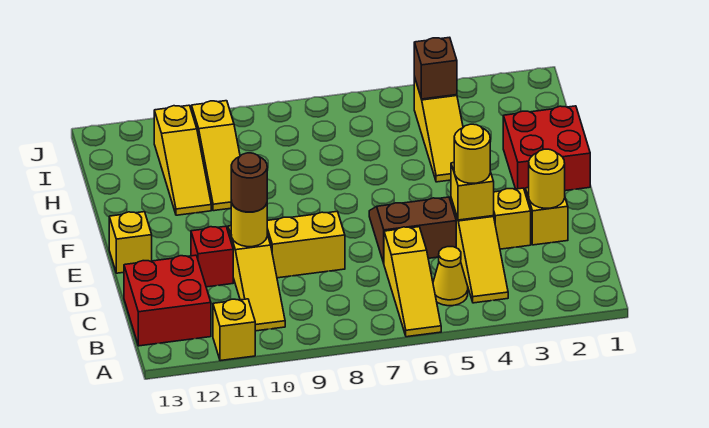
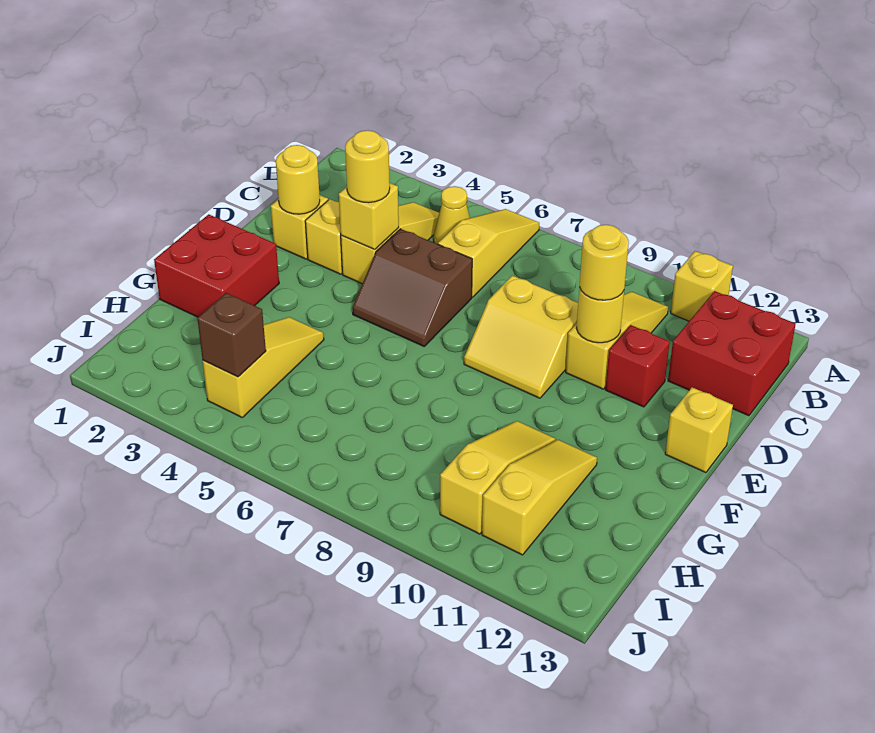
brown 1x1 round brick [231,153,267,212] -> yellow 1x1 round brick [580,225,629,300]

